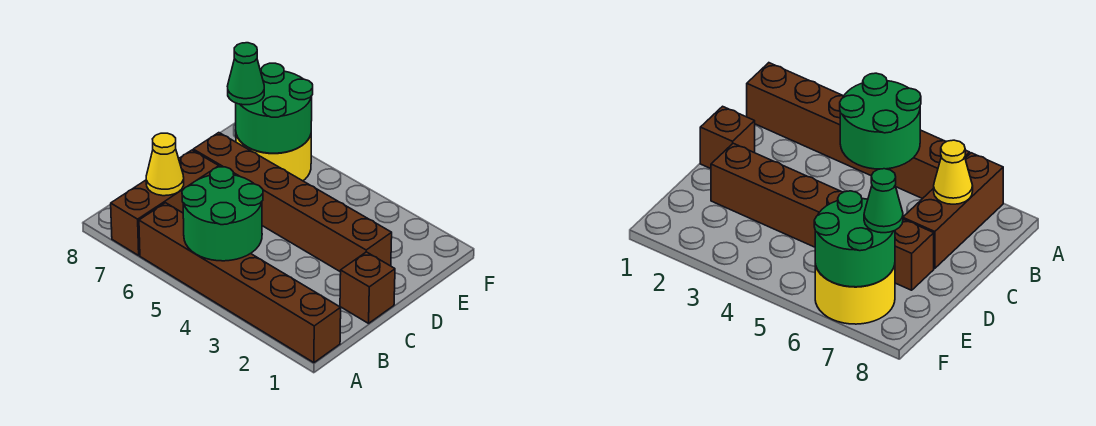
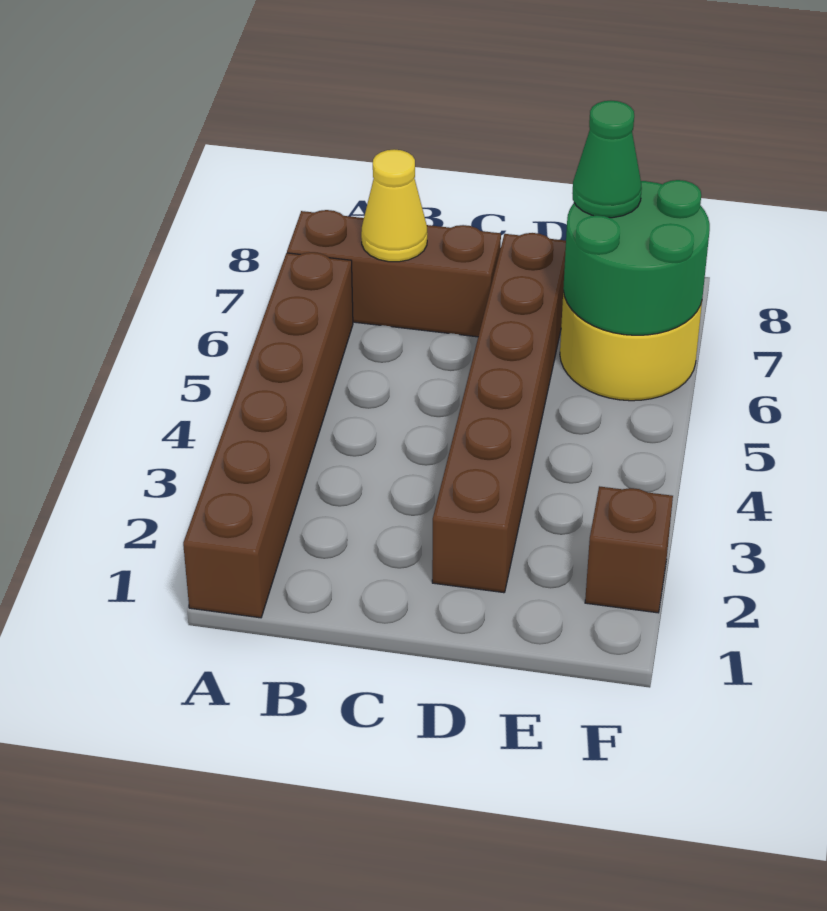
green 2x2 round brick [182,167,263,261] -> none
brown 1x1 brick [340,252,395,323] -> brown 1x1 brick moved to [585,486,673,613]

